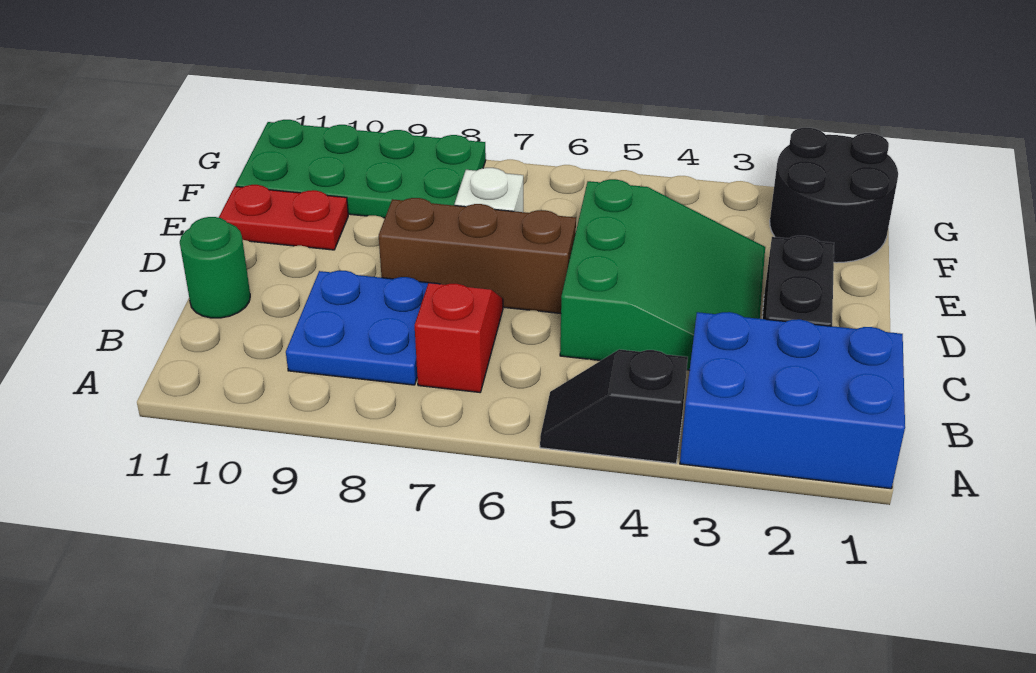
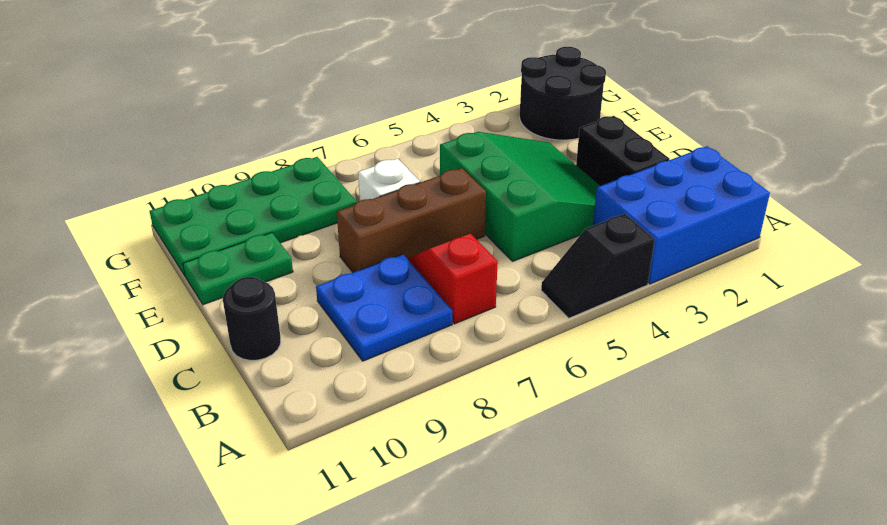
green 1x1 round brick [180,217,250,318] -> black 1x1 round brick [223,277,281,360]
red 1x2 plate [219,185,348,250] -> green 1x2 plate [183,233,293,305]

